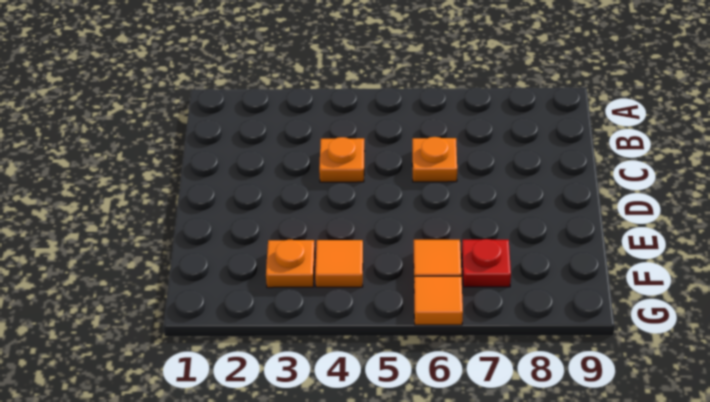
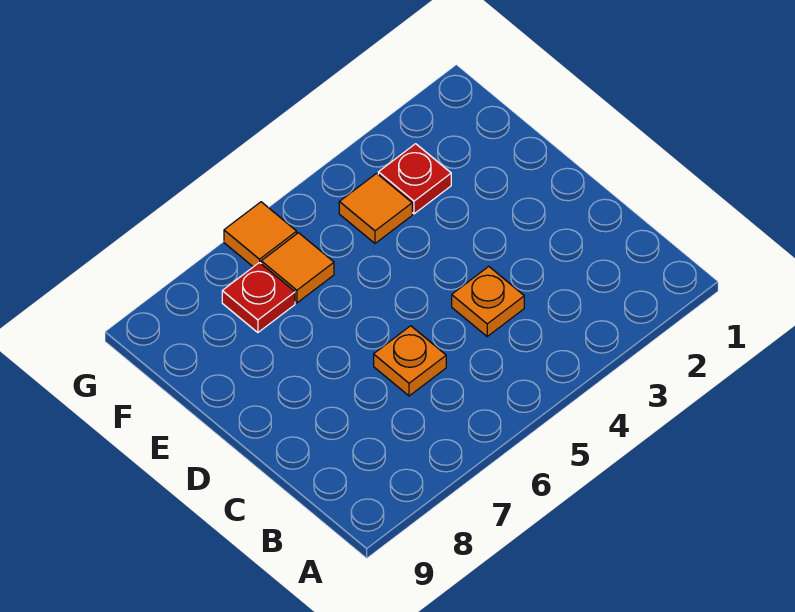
orange 1x1 plate [266,240,315,288] -> red 1x1 plate [378,144,451,214]

